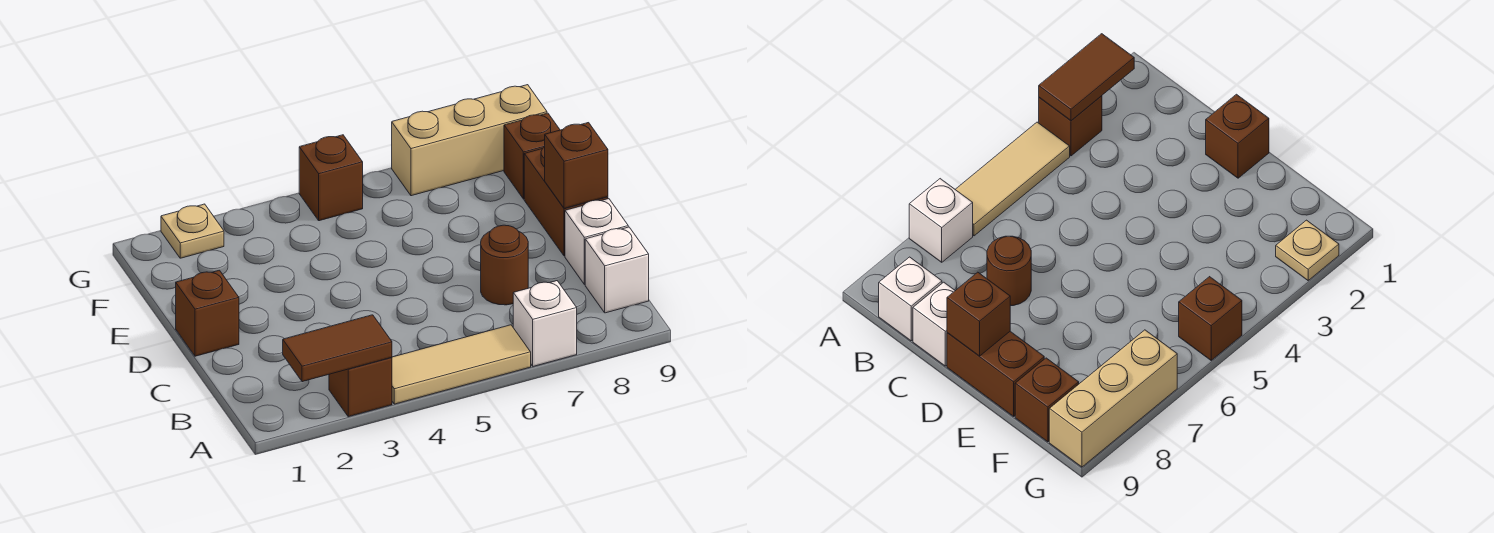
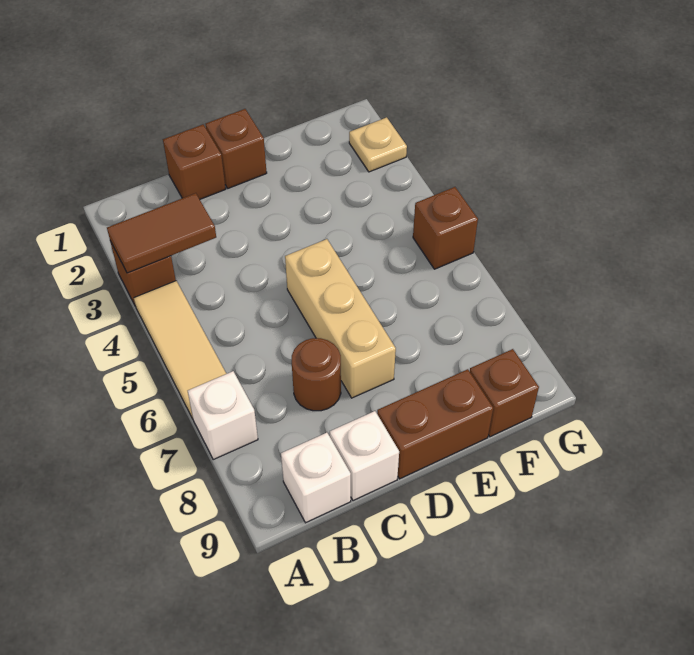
brown 1x2 tile [283,315,392,382] -> brown 1x2 tile turned to [107,193,216,273]
brown 1x1 brick [545,123,608,208] -> brown 1x1 brick moved to [163,125,226,199]
tan 1x3 brick [392,85,547,196] -> tan 1x3 brick moved to [285,239,396,398]

